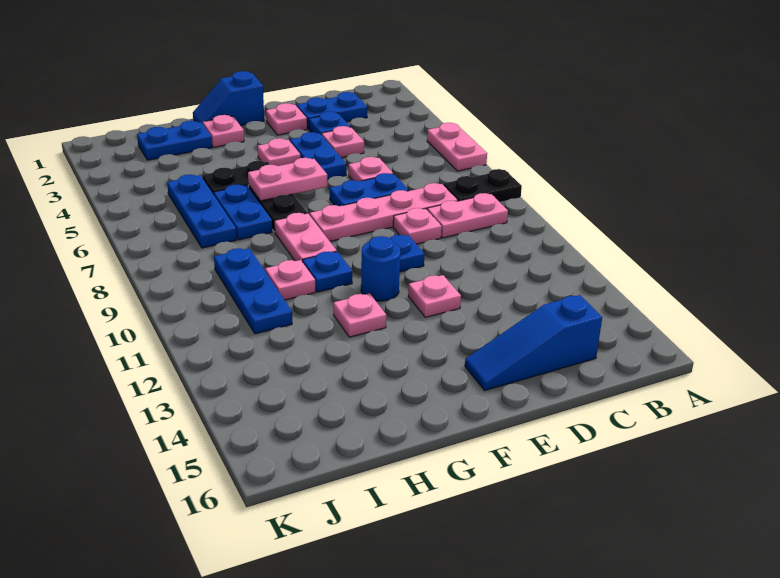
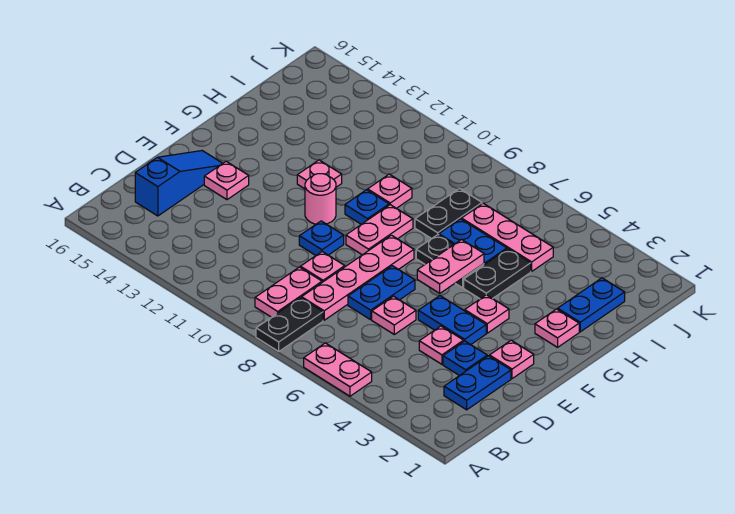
pink 1x1 plate [408,275,461,317] -> pink 1x1 plate moved to [204,161,249,200]
blue 1x2 slope [193,71,264,126] -> none
blue 1x1 round brick [361,236,400,301] -> pink 1x1 round brick [305,174,336,224]
pink 1x2 plate [274,213,337,262] -> pink 1x2 plate turned to [346,205,413,255]
none -> black 1x2 plate [415,188,482,239]
blue 1x3 plate [167,174,237,248] -> pink 1x3 plate [462,203,553,271]
blue 1x3 plate [214,248,292,334] -> none

